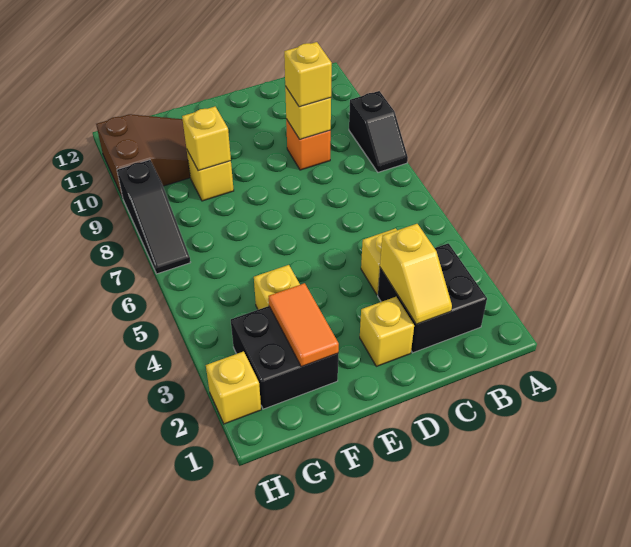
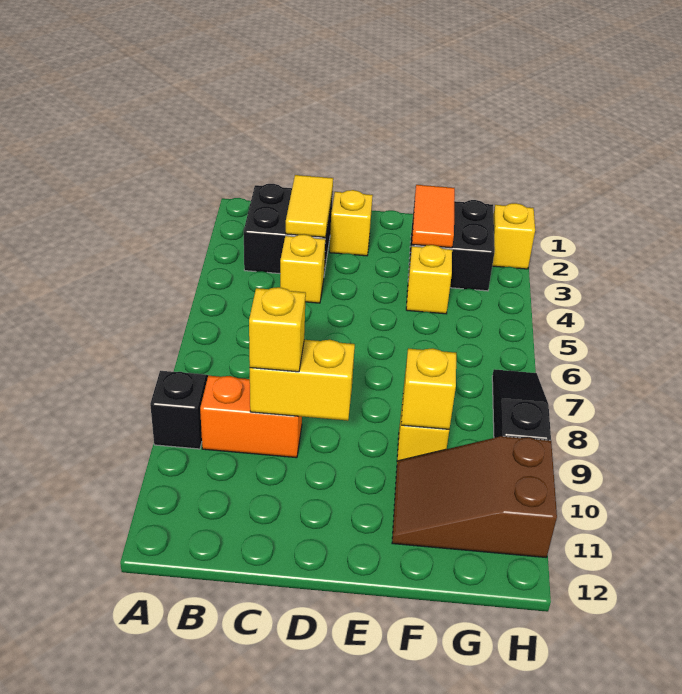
yellow 1x2 slope [380,224,452,324] -> yellow 1x2 tile [286,175,333,237]
orange 1x1 brick [286,119,331,170] -> orange 1x2 brick [200,376,302,458]
yellow 1x1 brick [285,86,331,139] -> yellow 1x2 brick [250,340,355,421]

